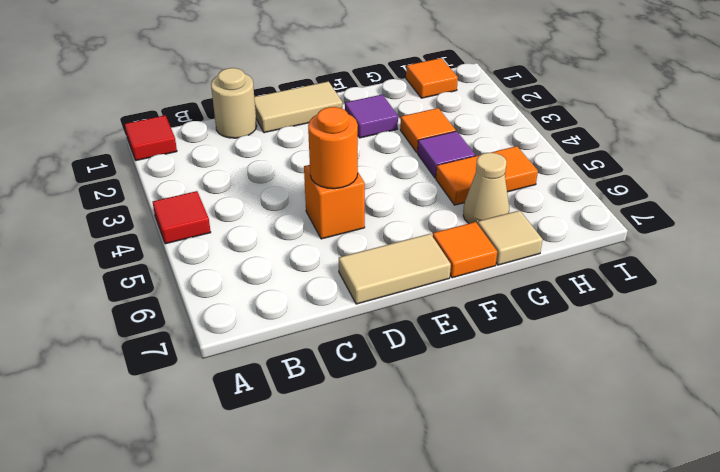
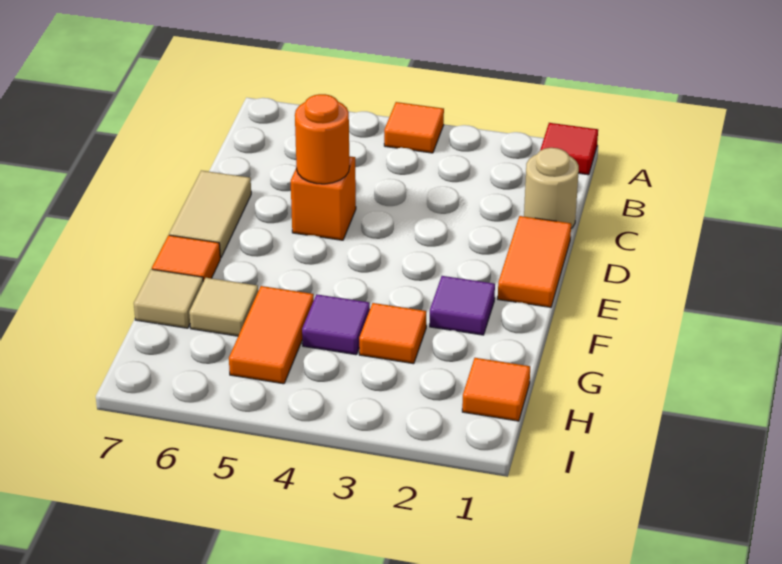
red 1x1 tile [153,191,211,244] -> orange 1x1 tile [384,102,444,153]
tan 1x2 tile [254,81,342,133] -> orange 1x2 tile [498,216,571,307]
tan 1x1 cone [463,152,509,224] -> tan 1x1 tile [189,278,258,336]

